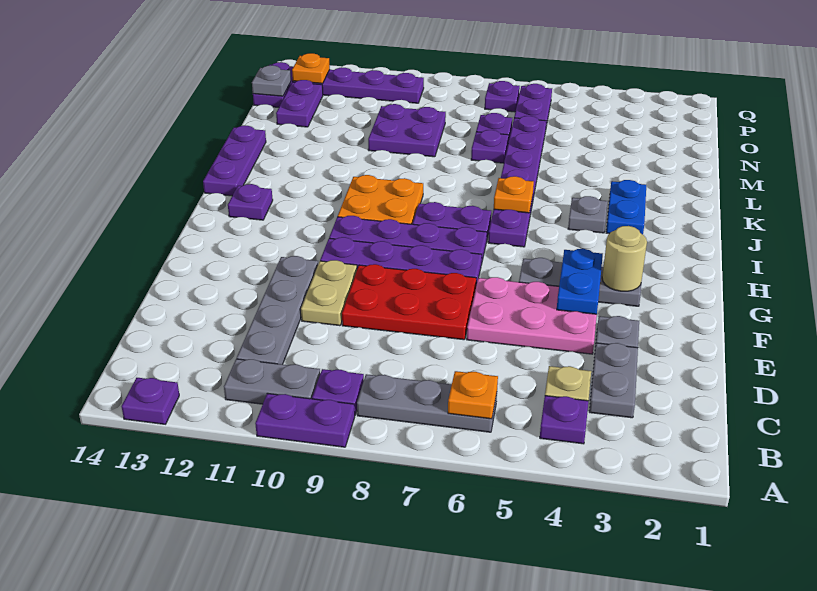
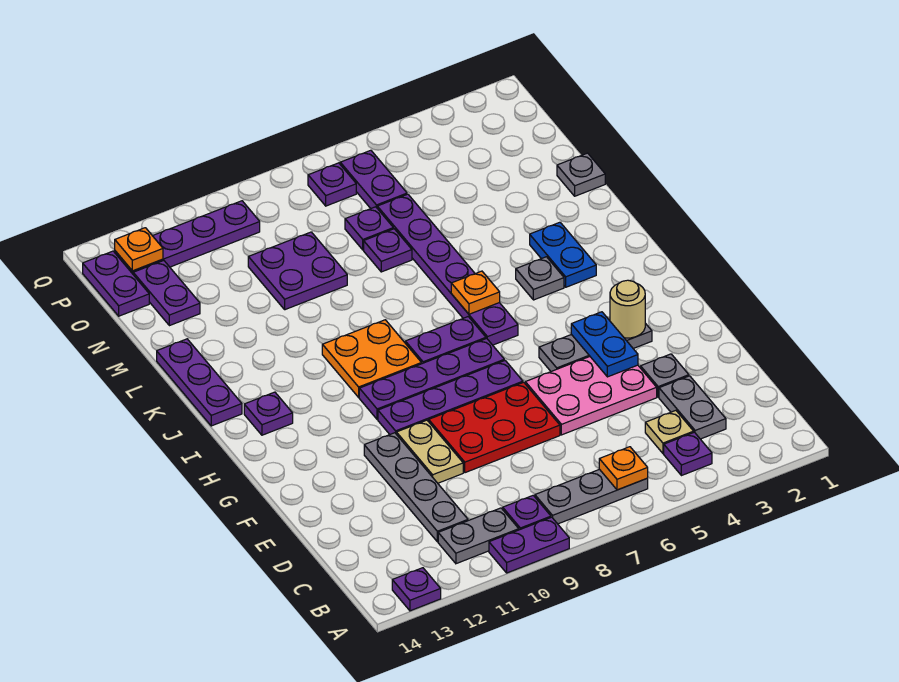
grey 1x1 plate [252,65,291,96] -> grey 1x1 plate moved to [557,153,605,196]

